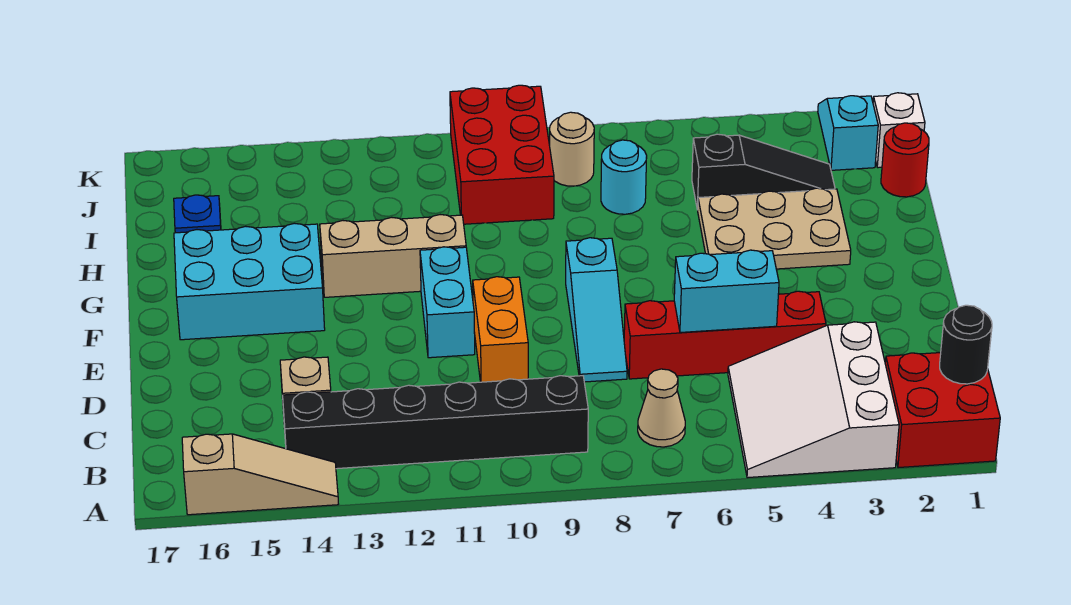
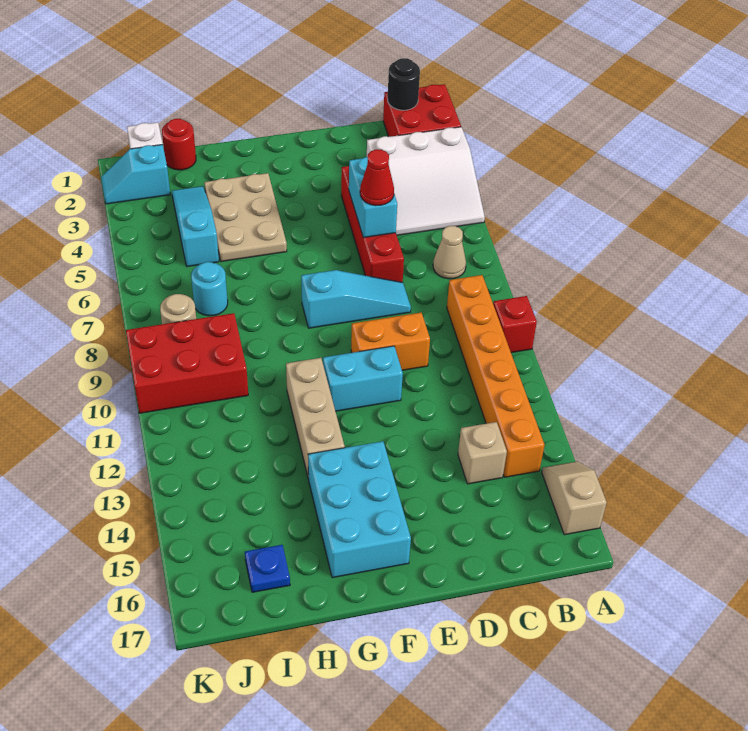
none -> red 1x1 brick [493,296,537,353]
tan 1x3 slope [182,434,338,515] -> tan 1x2 slope [542,462,607,535]
black 1x6 brick [283,376,588,469] -> orange 1x6 brick [447,275,545,477]
none -> red 1x1 cone [360,149,394,206]
black 1x3 slope [692,134,835,210] -> cyan 1x3 slope [172,186,219,267]

